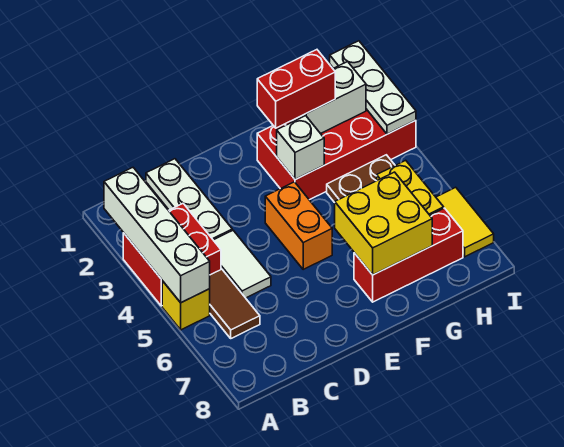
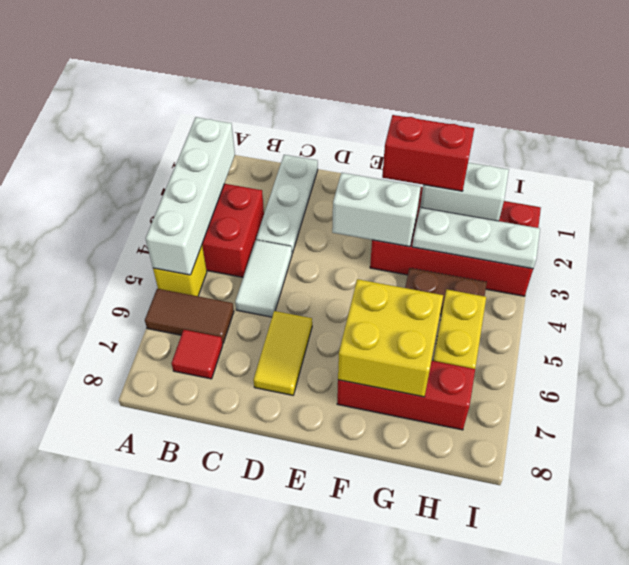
brown 1x2 tile [210,269,260,338] -> brown 1x2 tile turned to [145,289,234,343]
none -> red 1x1 tile [172,330,223,379]
orange 1x2 brick [265,182,332,269] -> none
white 1x1 brick [277,116,324,180] -> white 1x2 brick [332,173,421,247]
white 1x3 plate [330,41,416,134] -> white 1x3 plate turned to [412,208,540,269]
yellow 1x2 tile [436,187,494,257] -> yellow 1x2 tile moved to [253,311,312,395]

